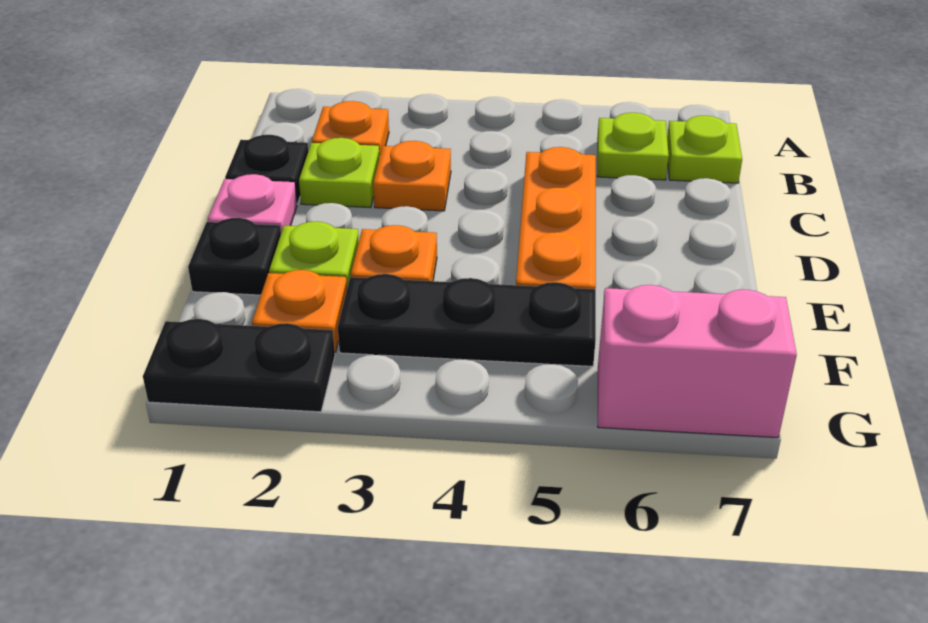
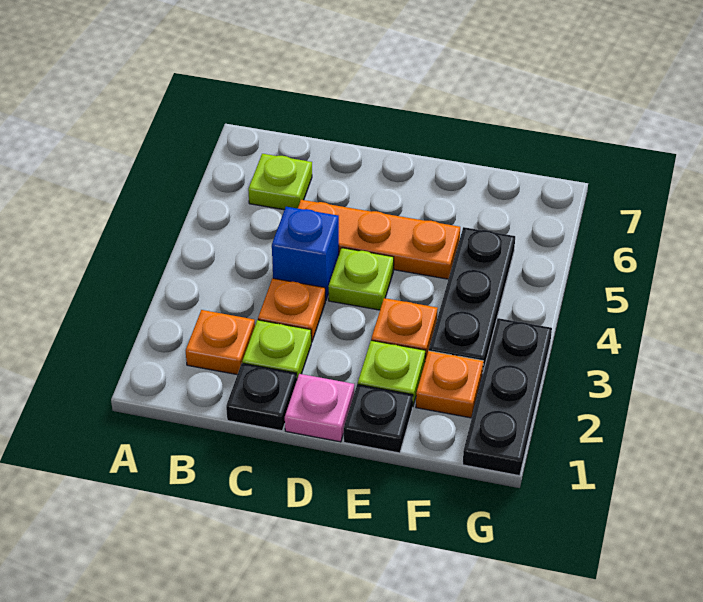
lime 1x1 plate [667,116,742,183] -> lime 1x1 plate moved to [328,248,394,310]
none -> blue 1x1 brick [272,207,339,300]
black 1x2 plate [143,319,335,412] -> black 1x3 plate [463,318,552,476]
pink 1x2 brick [598,285,797,438] -> none

